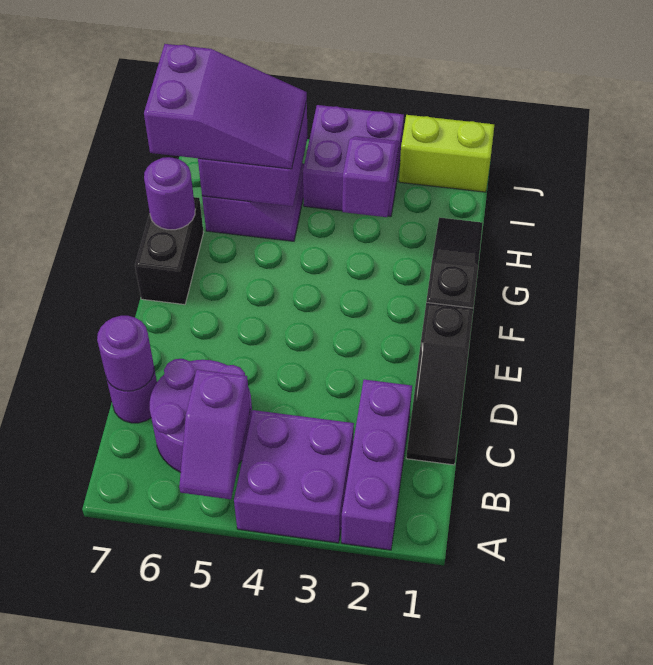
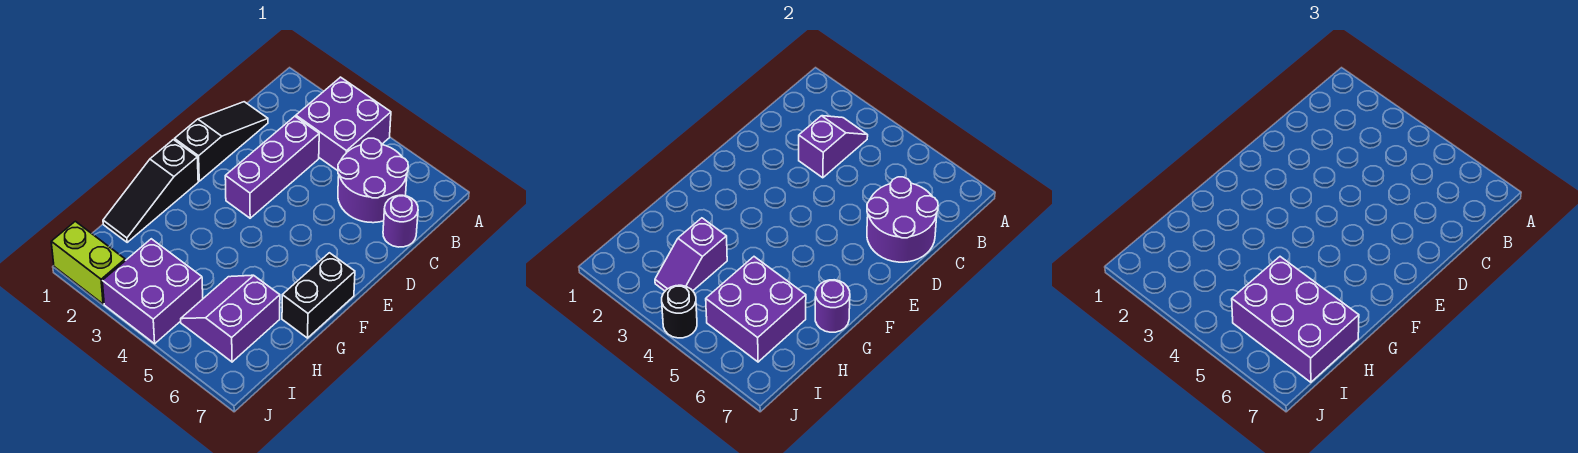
purple 1x3 brick [341,380,412,550] -> purple 1x3 brick moved to [225,116,319,218]
purple 1x2 slope [179,370,250,499] -> purple 1x2 slope moved to [799,116,868,178]
purple 1x1 round brick [97,316,154,391] -> purple 2x2 round brick [867,177,938,262]
purple 2x3 slope [144,44,307,169] -> purple 2x3 brick [1232,257,1359,382]
none -> black 1x1 round brick [662,285,697,338]

